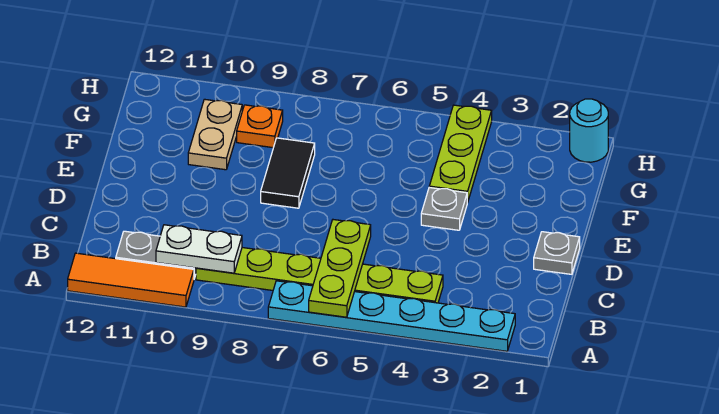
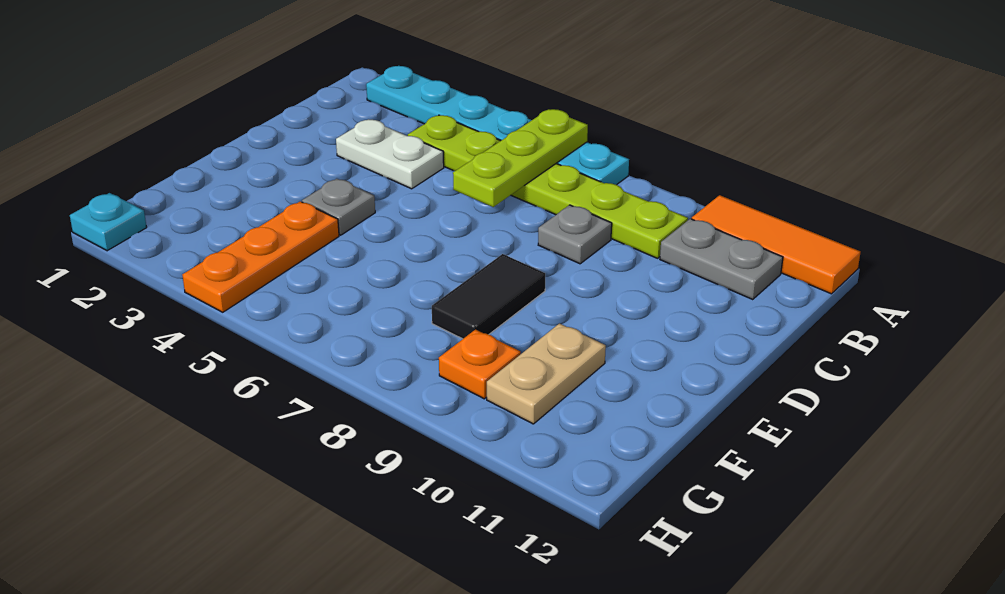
white 1x2 plate [156,225,242,273] -> white 1x2 plate moved to [336,120,444,189]
grey 1x1 plate [534,232,580,274] -> grey 1x1 plate moved to [538,205,612,264]
lime 1x3 plate [429,105,492,203] -> orange 1x3 plate [182,201,339,312]
cyan 1x1 round brick [570,99,608,162] -> cyan 1x1 plate [70,193,147,251]

